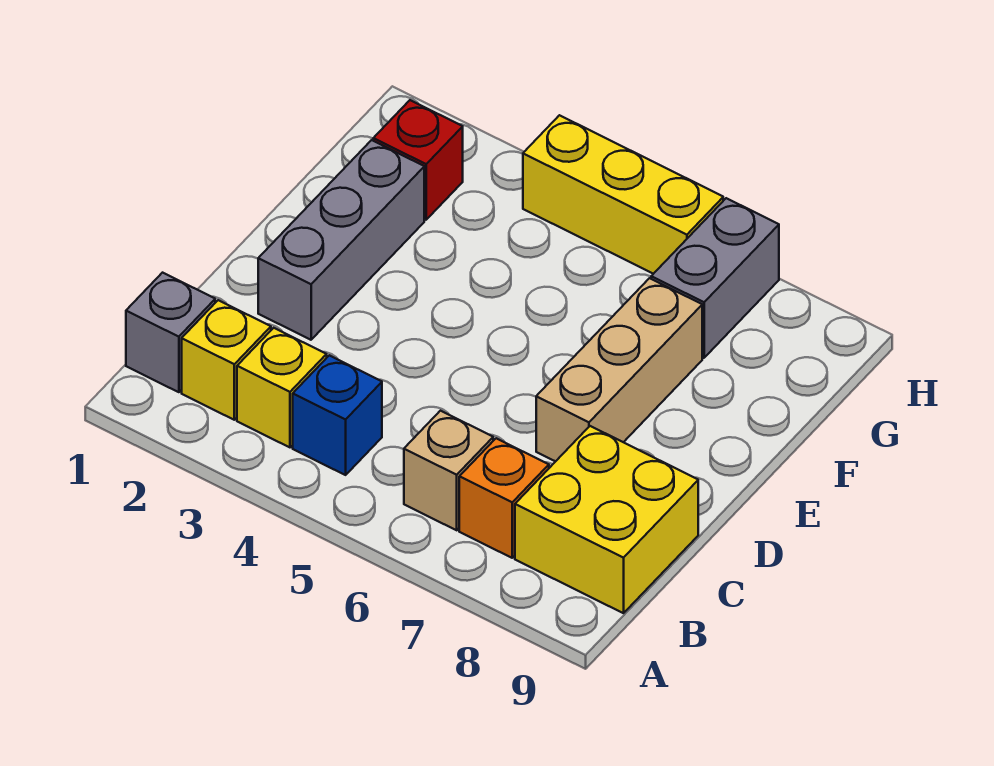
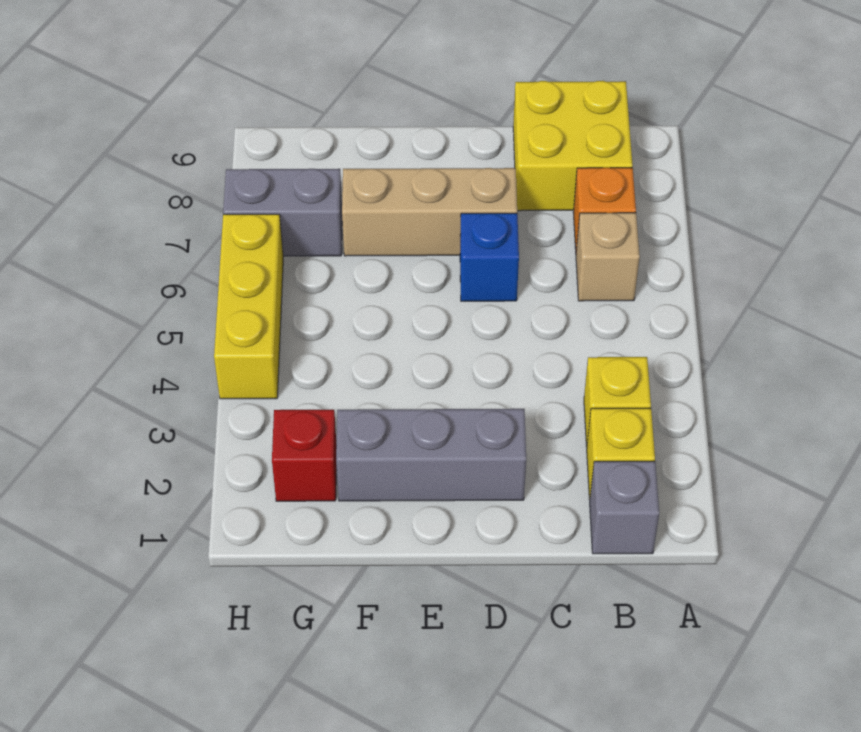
blue 1x1 brick [293,355,382,475] -> blue 1x1 brick moved to [460,213,519,301]

